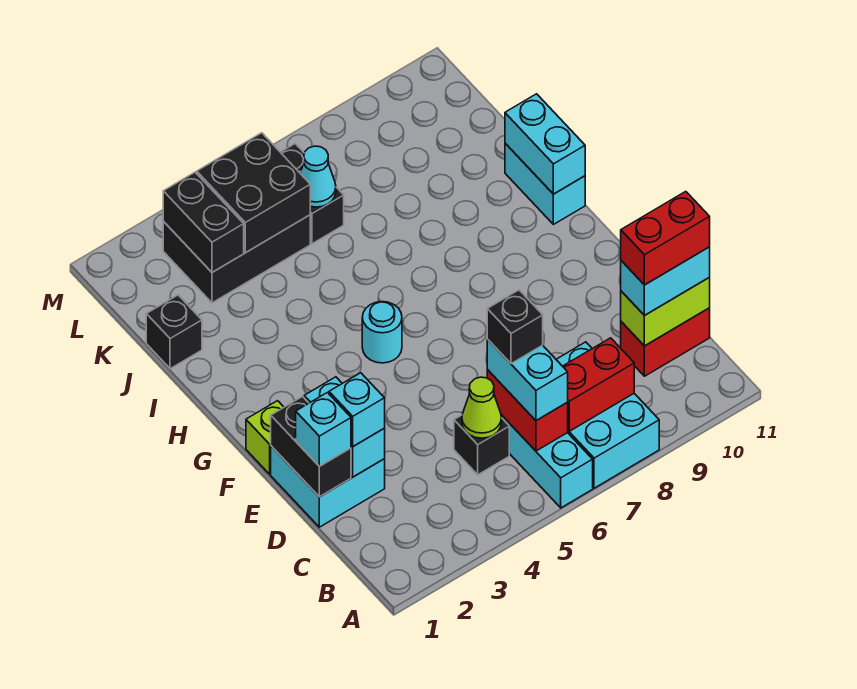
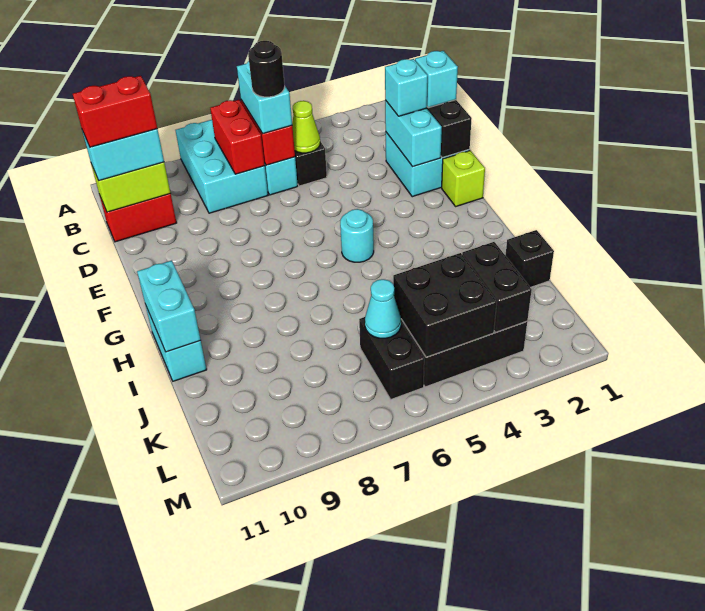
red 1x2 brick [563,338,634,431] -> red 1x2 brick turned to [210,100,265,174]
black 1x1 brick [487,290,543,364] -> black 1x1 round brick [248,41,285,97]

